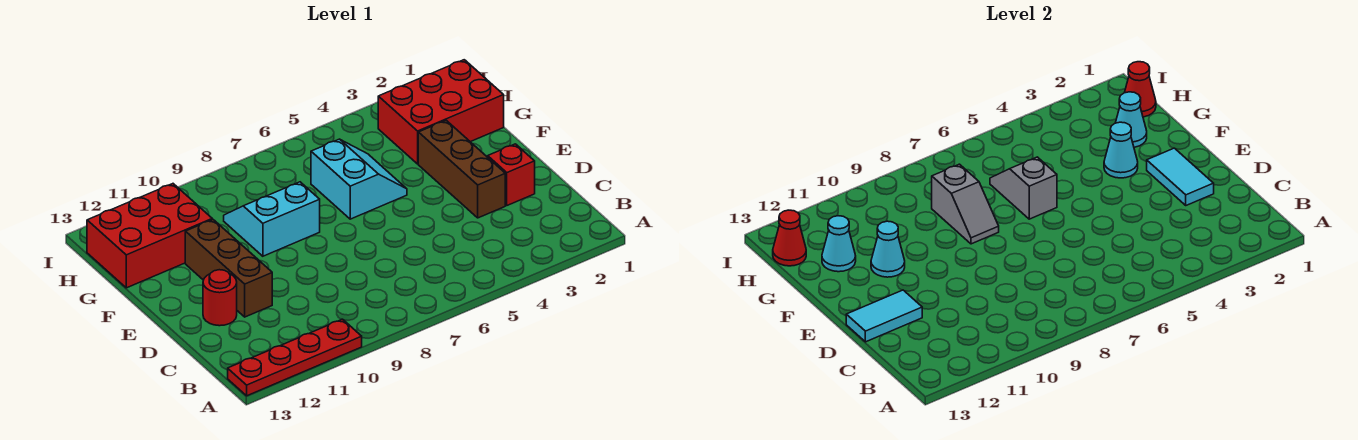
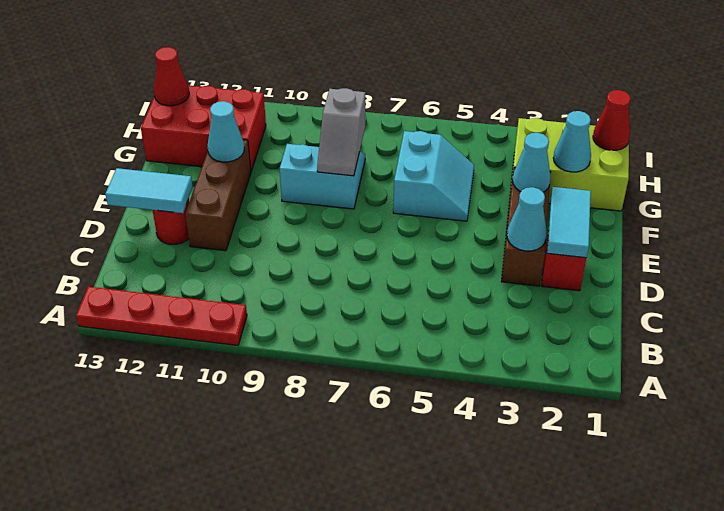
grey 1x2 slope [990,157,1057,219] -> none
red 2x3 brick [378,60,504,164] -> lime 2x3 brick [510,118,629,211]
cyan 1x1 cone [822,216,856,272] -> cyan 1x1 cone moved to [507,187,547,251]

